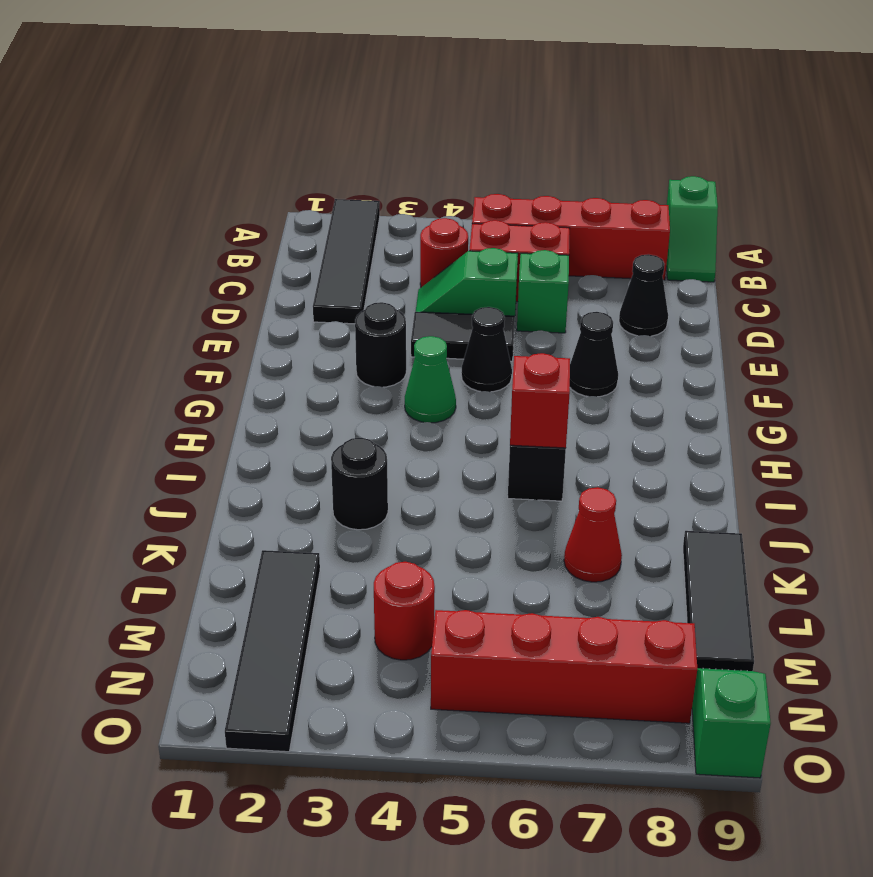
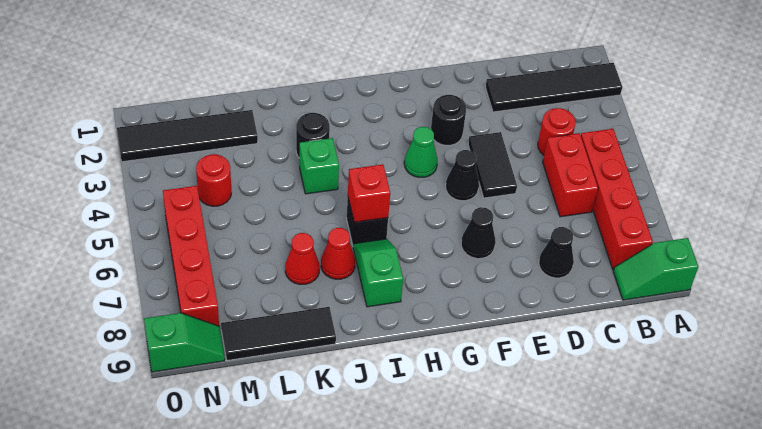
green 1x2 slope [416,248,518,316] -> green 1x2 slope moved to [353,239,403,307]
green 1x1 brick [517,250,569,333] -> green 1x1 brick moved to [300,138,339,194]
none -> red 1x1 cone [321,228,355,279]

